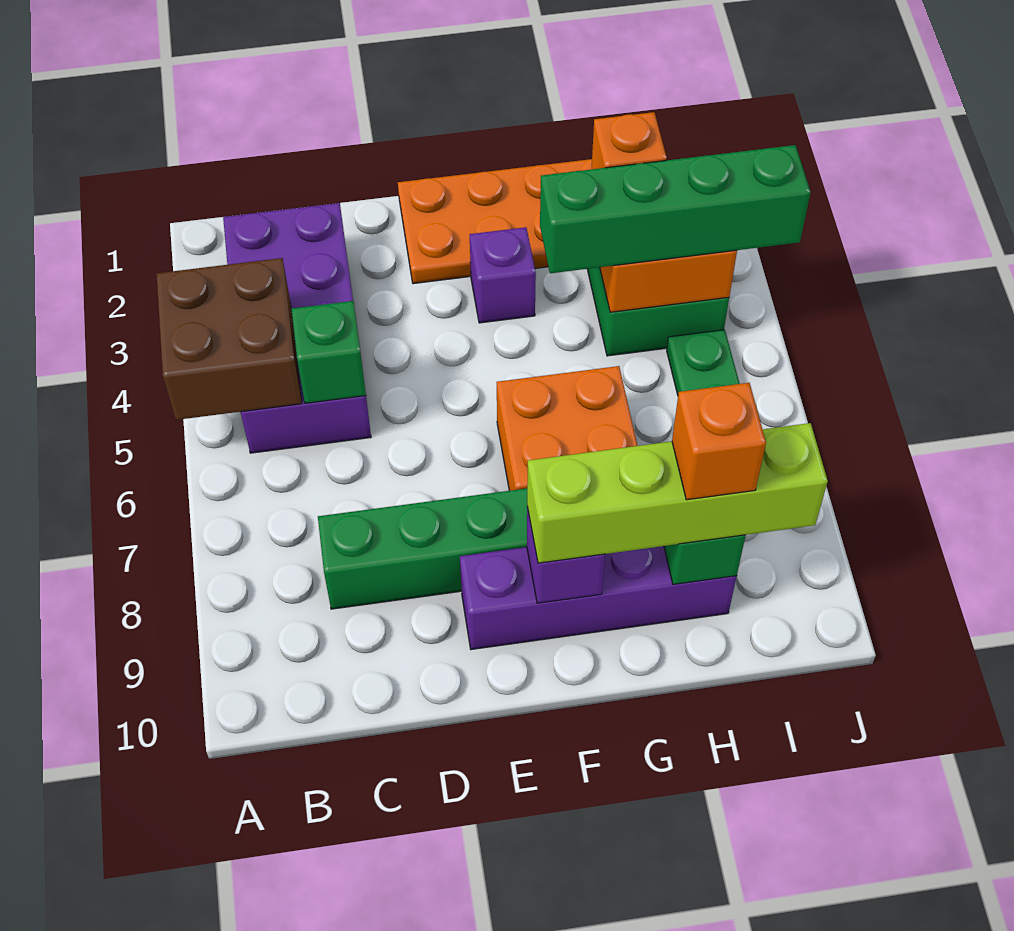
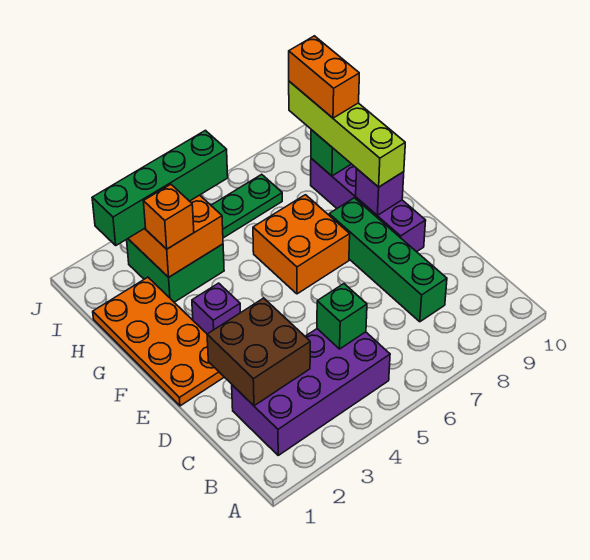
brown 2x2 brick [156,258,302,420] -> brown 2x2 brick moved to [207,298,310,406]
green 1x4 brick [540,145,811,273] -> green 1x4 brick turned to [92,130,228,245]
orange 1x1 brick [672,383,766,500] -> orange 1x2 brick [289,36,359,118]

